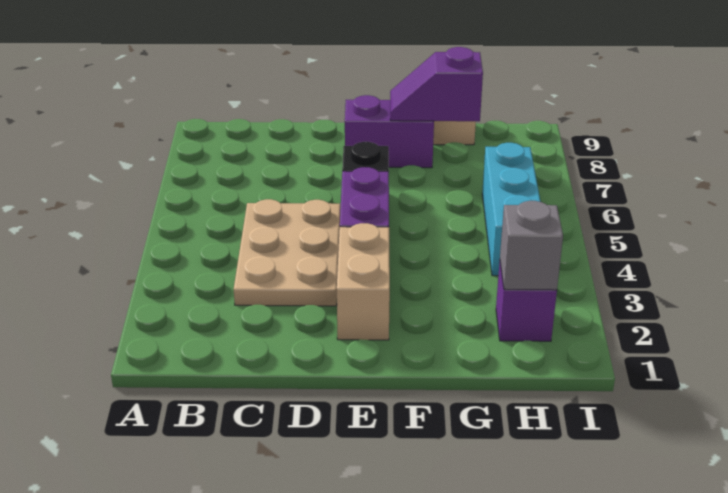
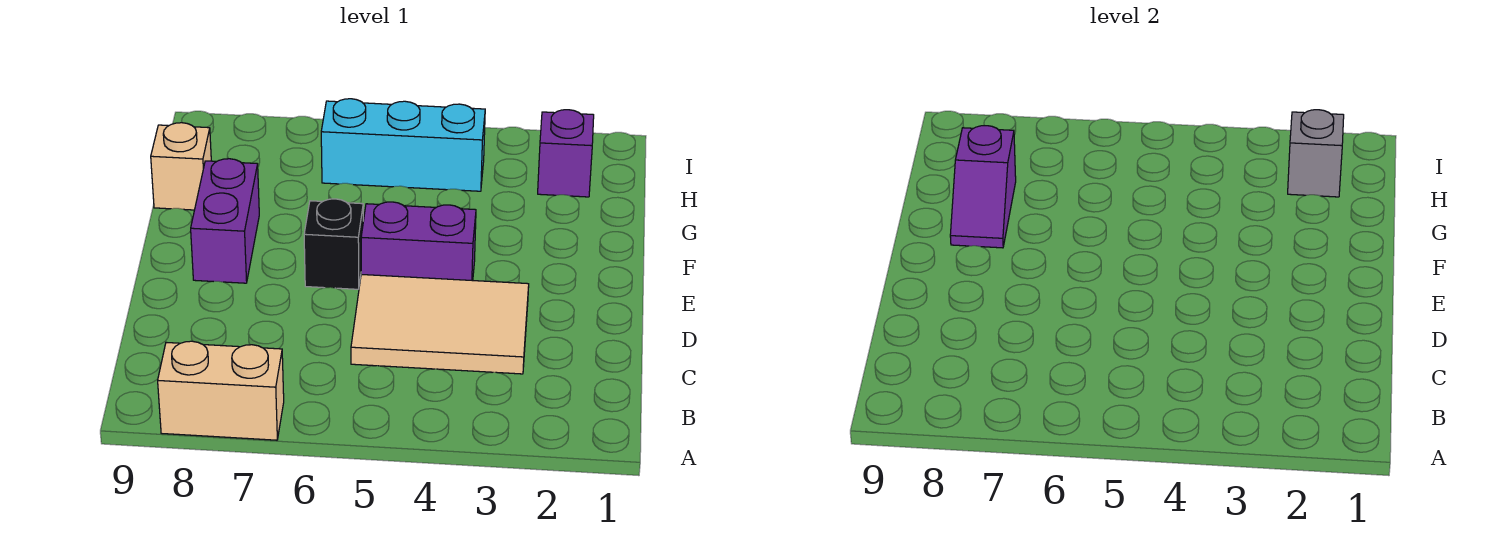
tan 2x3 plate [234,199,340,306] -> tan 2x3 tile [351,275,529,374]
tan 1x2 brick [337,223,390,340] -> tan 1x2 brick moved to [158,341,284,440]

